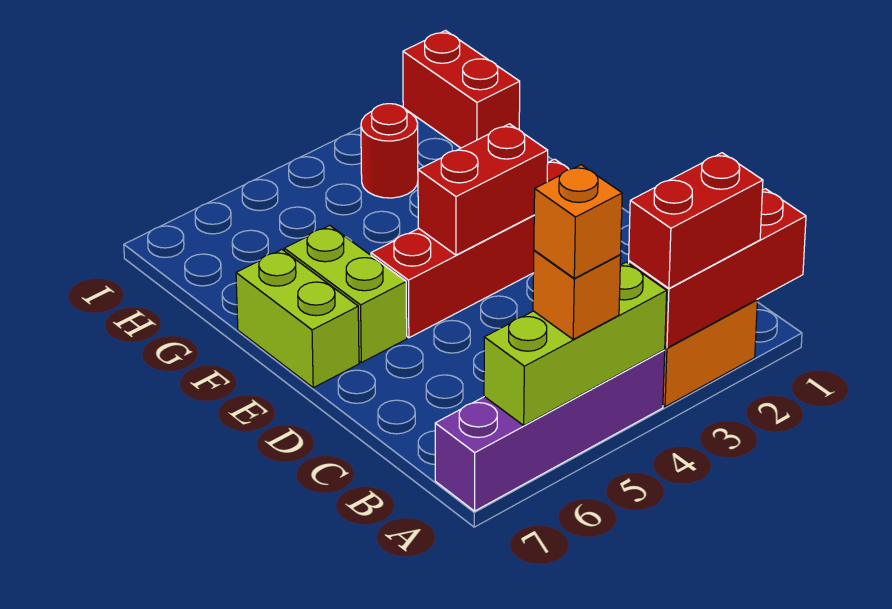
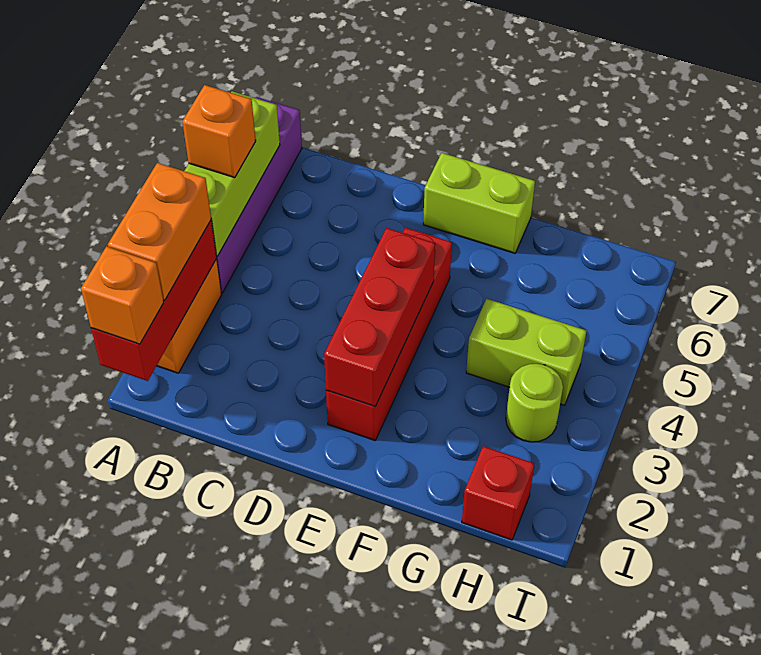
red 1x2 brick [629,153,763,288] -> orange 1x2 brick [108,163,211,300]
orange 1x1 brick [534,165,622,278] -> orange 1x1 brick moved to [81,246,164,344]
red 1x2 brick [418,124,548,255] -> red 1x3 brick [324,228,435,407]
lime 1x2 brick [284,225,407,363] -> lime 1x2 brick moved to [466,299,586,405]
red 1x2 brick [403,31,520,148] -> red 1x1 brick [462,446,534,540]
red 1x1 round brick [361,104,418,198] -> lime 1x1 round brick [506,364,563,442]

